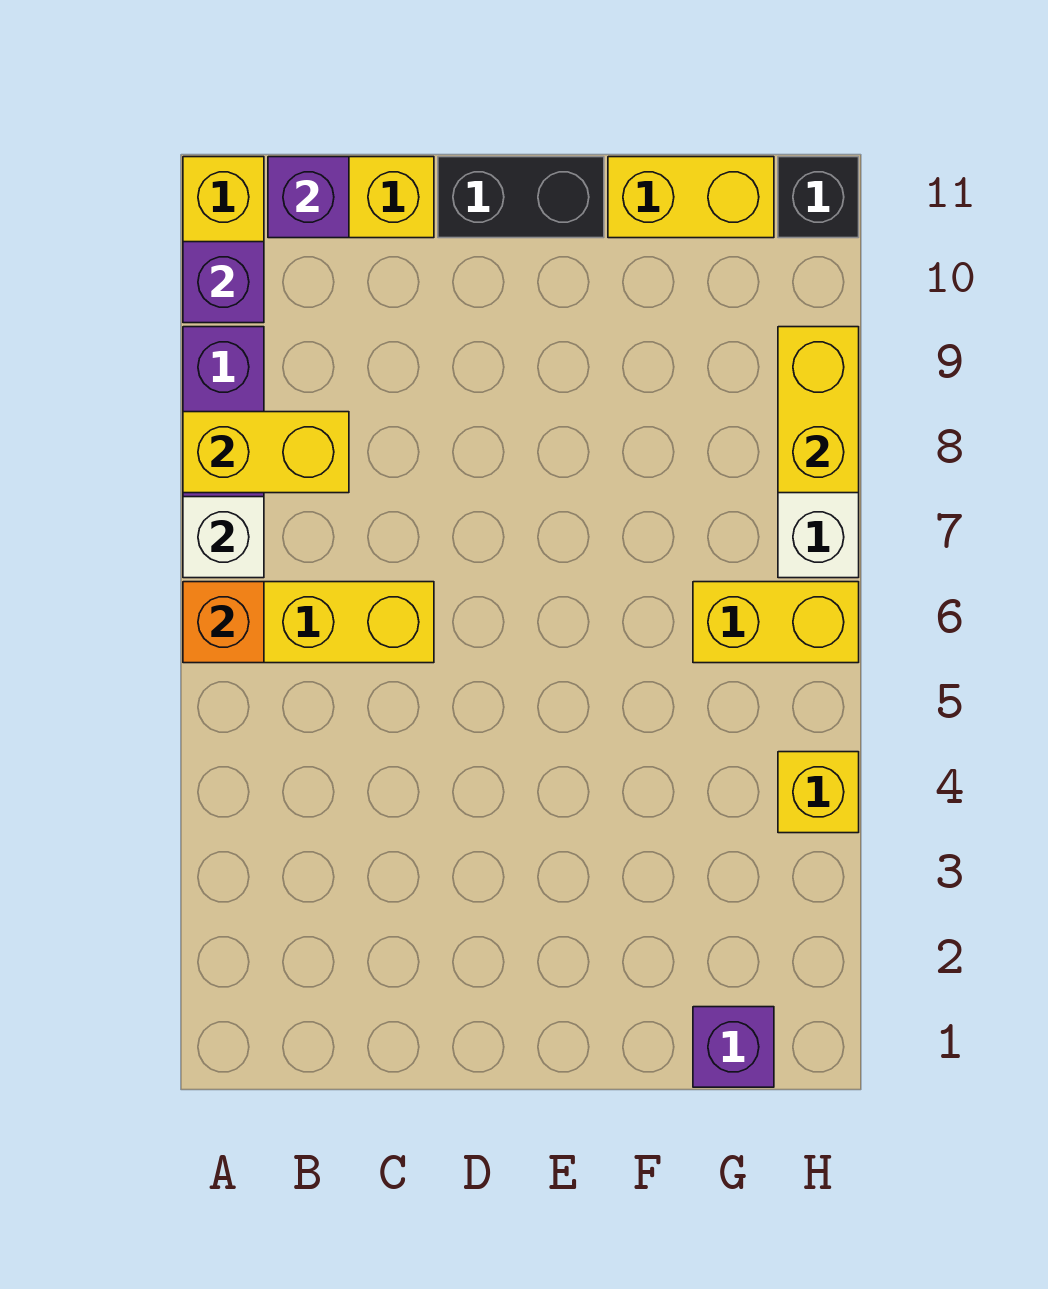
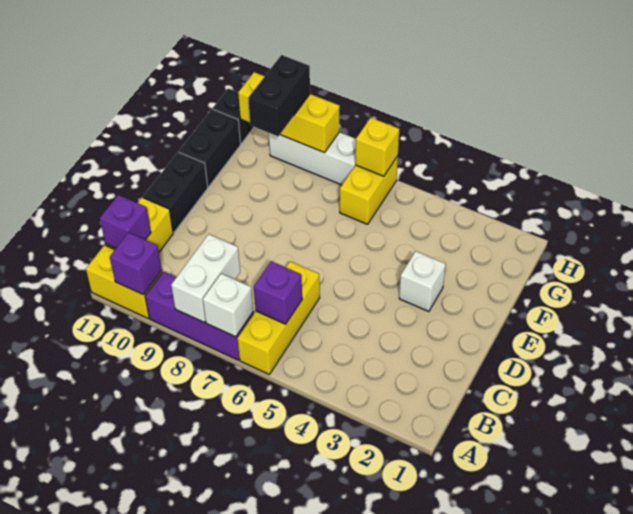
orange 1x1 brick [183,582,264,663] -> none
yellow 1x2 brick [183,412,349,493] -> white 1x2 brick [171,234,240,323]
none -> white 1x1 brick [399,251,446,312]
yellow 1x2 brick [608,157,774,238] -> black 1x2 brick [179,109,240,187]
purple 1x1 brick [693,1007,774,1087] -> purple 1x1 brick moved to [254,261,302,324]
none -> black 1x2 brick [248,55,310,136]
yellow 1x1 brick [778,752,859,833] -> yellow 1x1 brick moved to [355,118,399,176]
yellow 1x2 brick [778,327,859,493] -> yellow 1x3 brick [238,72,340,153]

